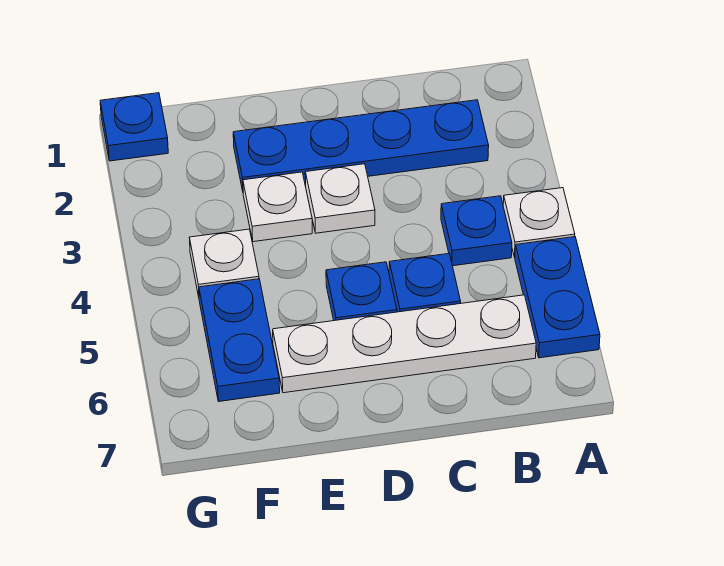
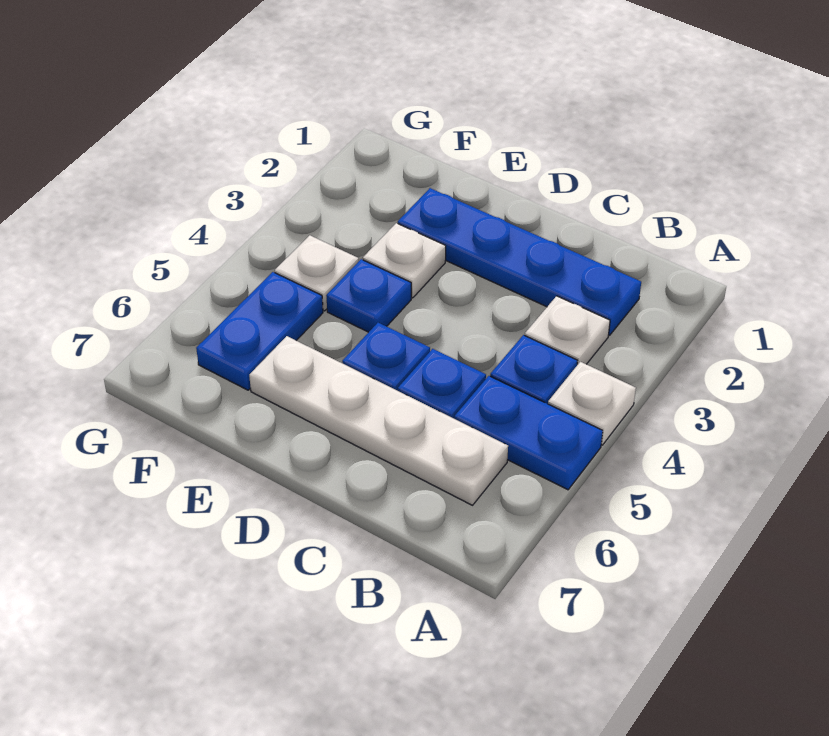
blue 1x2 plate [515,237,600,358] -> blue 1x2 plate turned to [454,376,603,490]
white 1x1 plate [305,164,375,233] -> white 1x1 plate moved to [525,296,610,365]
blue 1x1 plate [100,93,168,161] -> blue 1x1 plate moved to [326,259,411,332]

